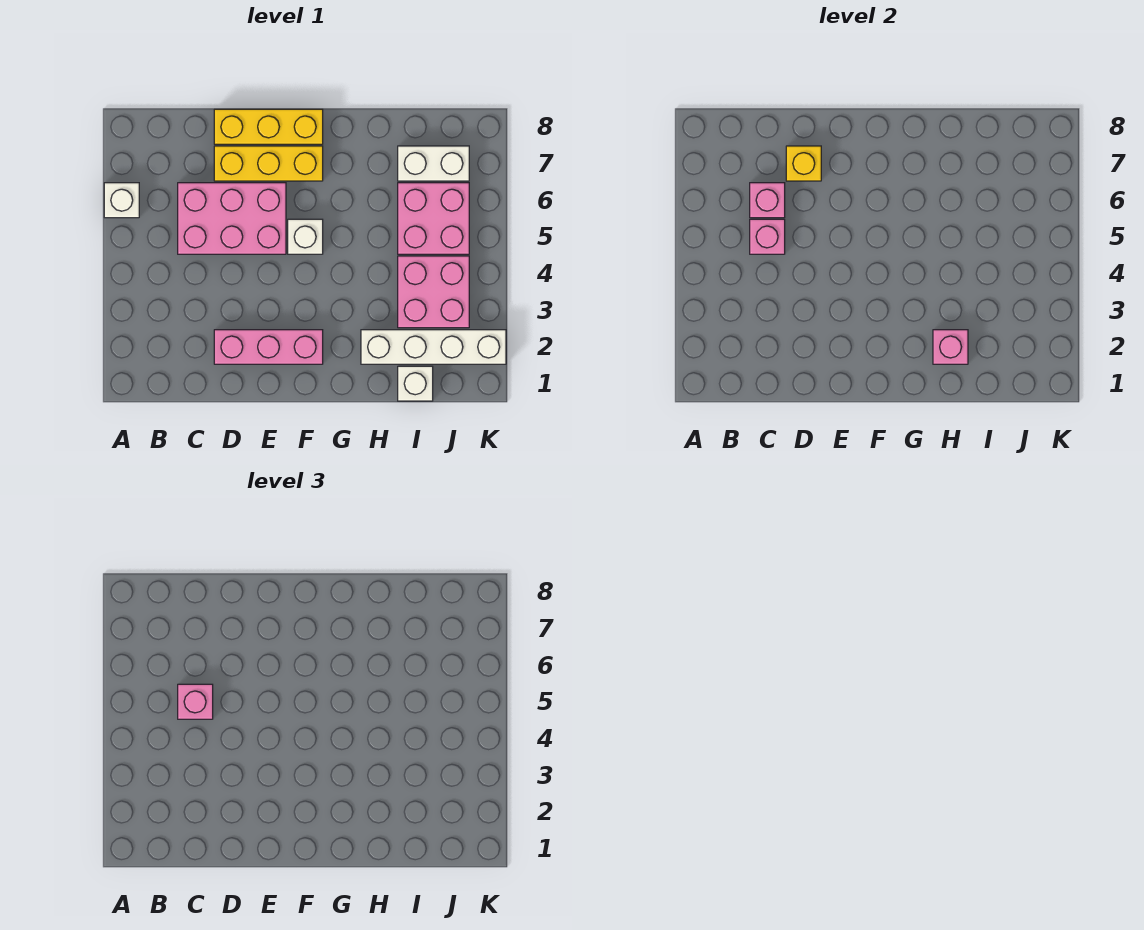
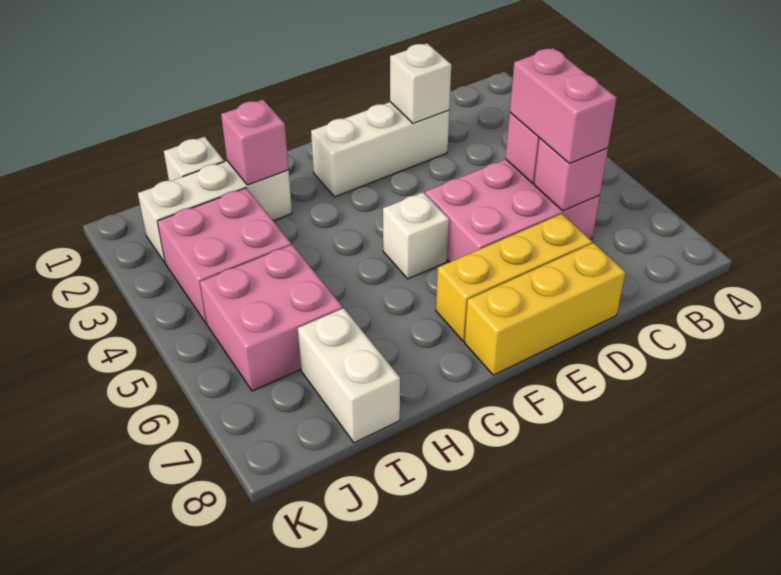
white 1x1 brick [104,183,139,218] -> white 1x1 brick moved to [390,43,451,123]
pink 1x1 brick [178,684,213,719] -> pink 1x2 brick [510,48,617,163]
pink 1x3 brick [214,330,323,364] -> white 1x3 brick [311,102,449,197]
yellow 1x1 brick [786,146,821,181] -> none
white 1x4 brick [361,330,506,364] -> white 1x3 brick [138,161,292,263]
white 1x2 brick [398,146,469,181] -> white 1x2 brick turned to [298,308,400,443]

